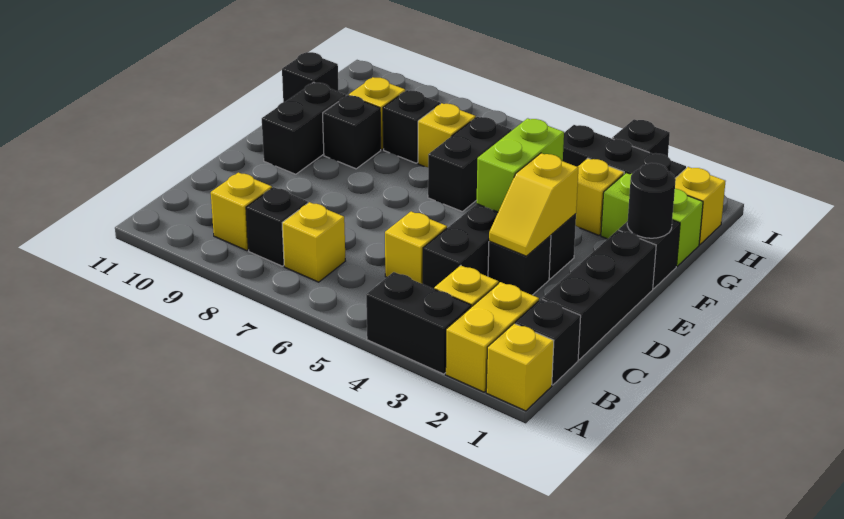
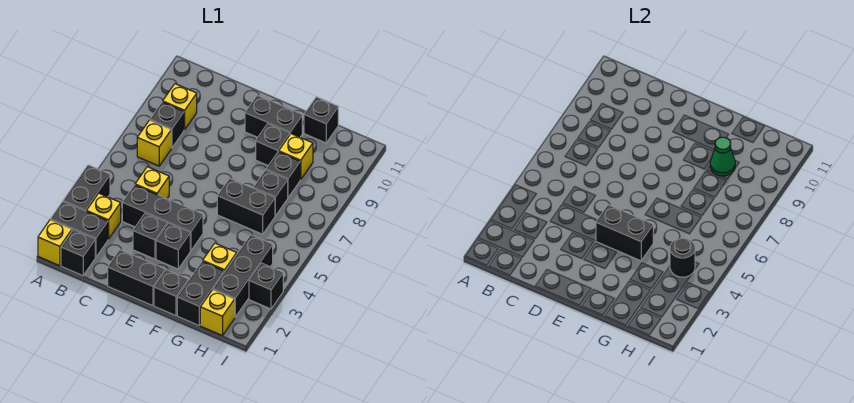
yellow 1x2 brick [446,282,539,392] -> black 1x2 brick [51,202,108,257]
black 1x3 brick [542,230,656,360] -> black 1x2 brick [108,250,165,306]
yellow 1x2 slope [489,153,578,256] -> none
lime 1x2 brick [477,118,564,212] -> black 1x2 brick [596,205,653,261]
black 1x1 round brick [627,163,676,238] -> black 1x1 round brick moved to [670,238,695,277]
lime 1x2 brick [601,173,703,266] -> black 1x2 brick [177,261,224,325]
yellow 1x1 brick [418,103,476,167] -> black 1x1 brick [253,170,288,216]
none -> green 1x1 cone [710,137,735,176]

